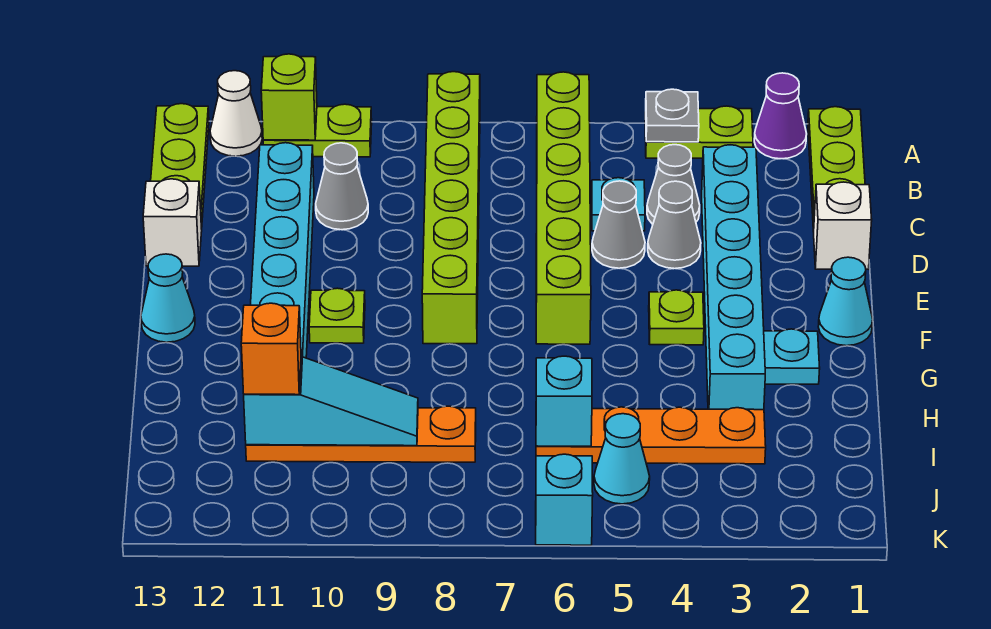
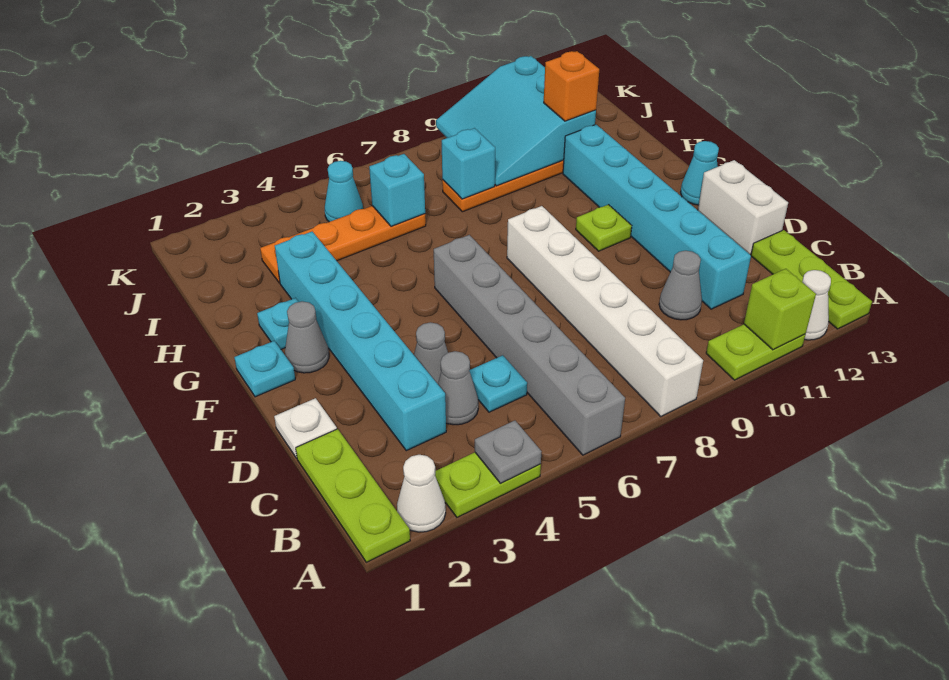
purple 1x1 cone [754,73,807,159] -> white 1x1 cone [397,455,446,532]
lime 1x6 brick [536,72,591,344] -> grey 1x6 brick [434,235,625,455]
lime 1x6 brick [422,72,480,344] -> white 1x6 brick [507,206,703,416]
white 1x1 brick [813,182,872,269] -> white 1x1 plate [274,398,337,458]
grey 1x1 cone [592,181,645,268] -> grey 1x1 cone moved to [285,301,329,373]
white 1x1 brick [143,179,202,266] -> white 1x2 brick [698,160,788,254]
cyan 1x1 cone [818,257,873,346] -> cyan 1x1 plate [234,341,295,397]
lime 1x1 plate [649,290,704,345] -> none
cyan 1x3 slope [244,357,418,446] -> cyan 3x3 slope [436,56,596,186]
cyan 1x1 brick [536,454,593,545] -> cyan 1x1 brick moved to [442,128,495,199]

